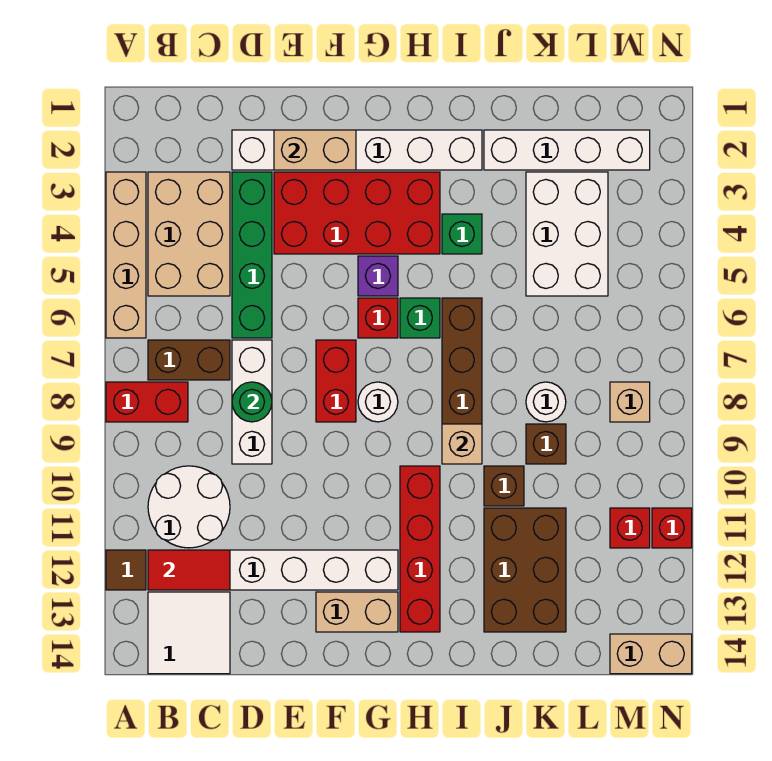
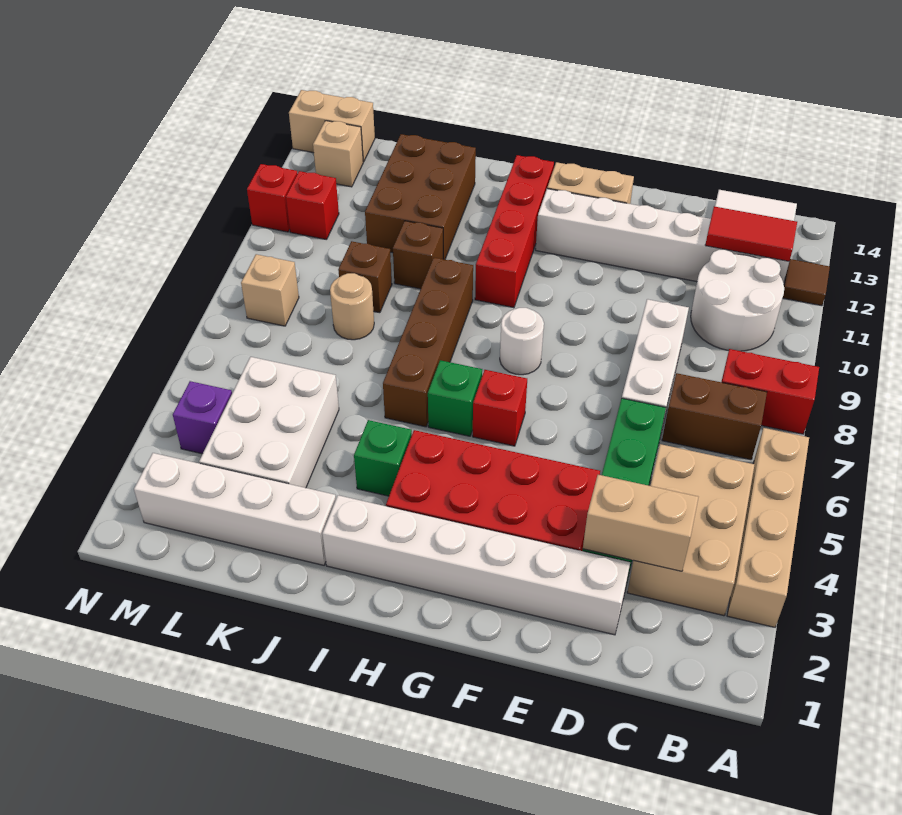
green 1x1 round brick [232,382,272,422] -> none
tan 1x2 brick [274,130,356,170] -> tan 1x2 brick moved to [583,475,698,571]
red 1x2 brick [316,340,356,422] -> none
purple 1x1 brick [358,256,398,296] -> purple 1x1 brick moved to [173,381,232,454]
tan 1x1 brick [442,424,482,464] -> tan 1x1 brick moved to [313,121,363,187]
white 1x1 round brick [526,382,566,422] -> tan 1x1 round brick [330,273,374,340]

